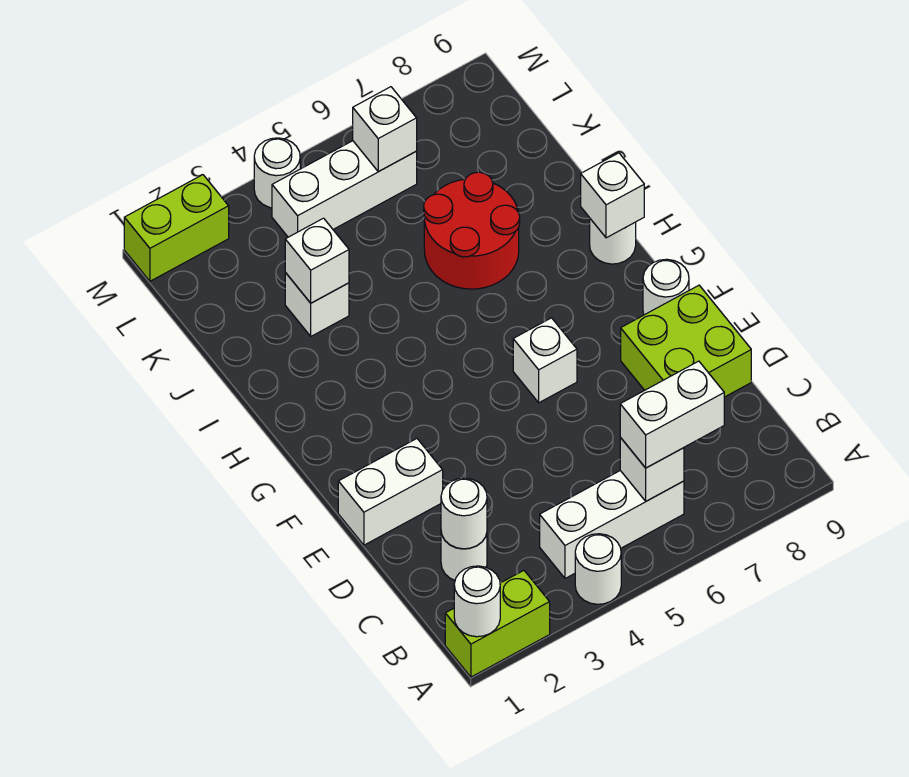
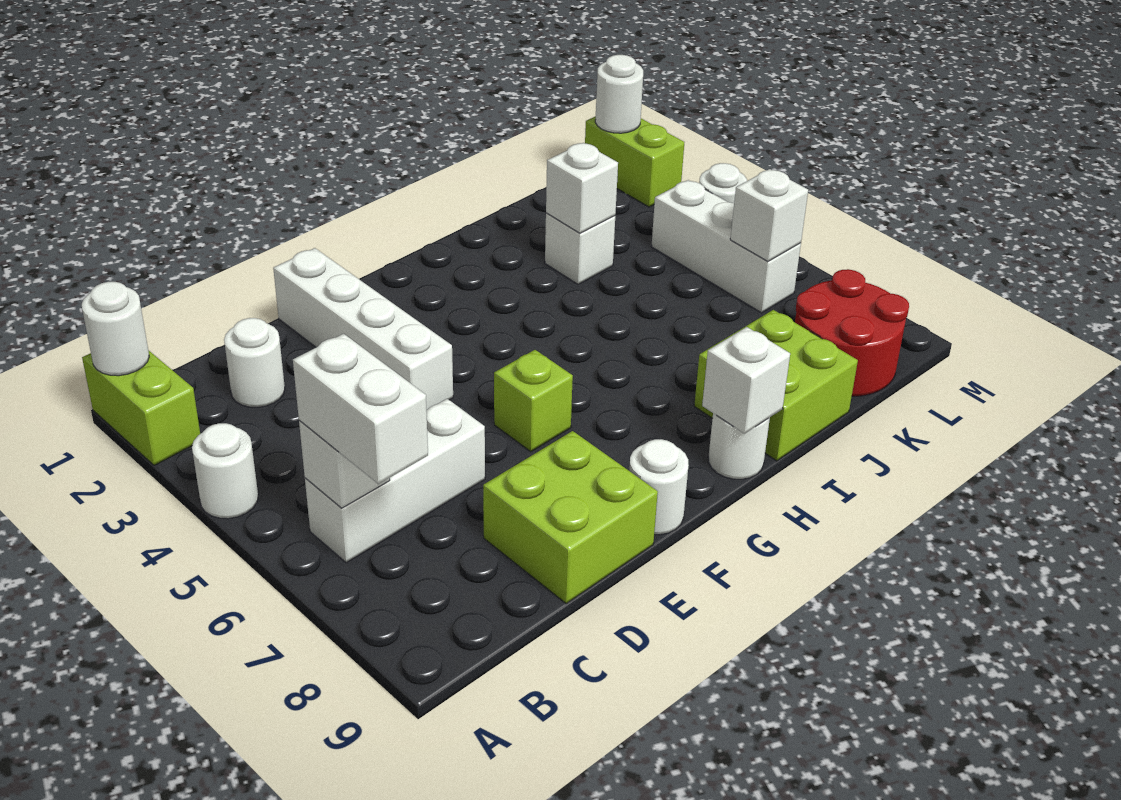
white 1x3 brick [540,471,684,578] -> white 1x3 brick turned to [305,399,485,563]
white 1x1 round brick [441,478,487,549] -> white 1x1 round brick moved to [595,55,643,133]
white 1x2 brick [338,439,443,545] -> white 1x4 brick [273,248,453,410]
white 1x1 brick [513,318,577,403] -> lime 1x1 brick [494,350,573,452]
red 2x2 round brick [424,172,520,289] -> red 2x2 round brick moved to [795,269,909,396]
none -> lime 2x2 brick [694,310,858,461]

